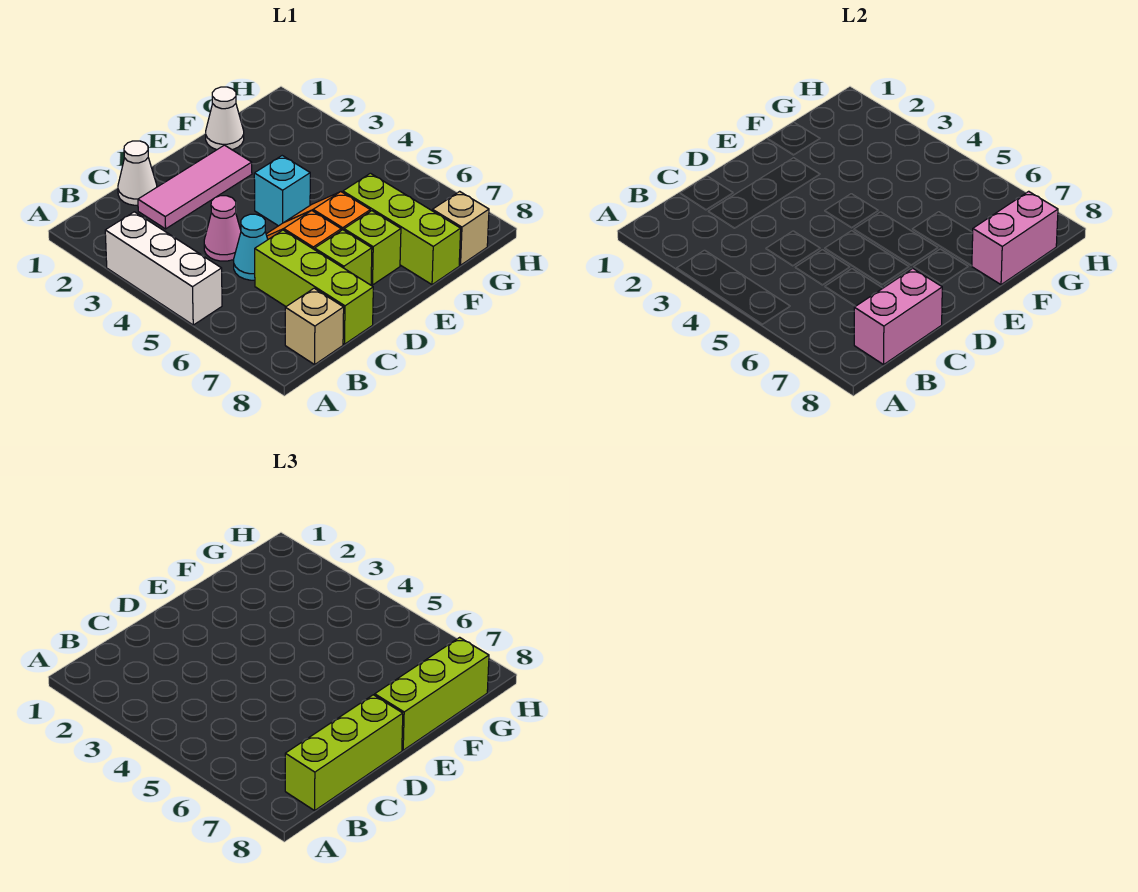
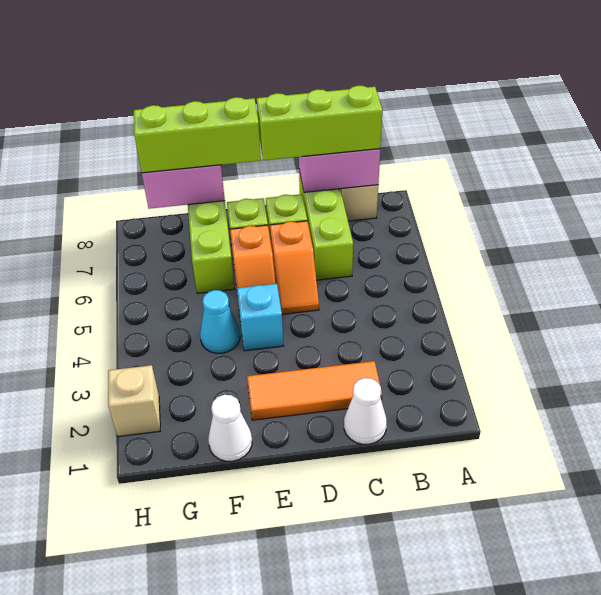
white 1x3 brick [105,212,222,325] -> none
pink 1x3 tile [138,145,252,229] -> orange 1x3 tile [247,361,382,420]
pink 1x1 cone [204,196,241,261] -> none
cyan 1x1 cone [234,214,268,280] -> cyan 1x1 cone moved to [200,290,240,353]
tan 1x1 brick [433,191,489,265] -> tan 1x1 brick moved to [108,365,160,436]

